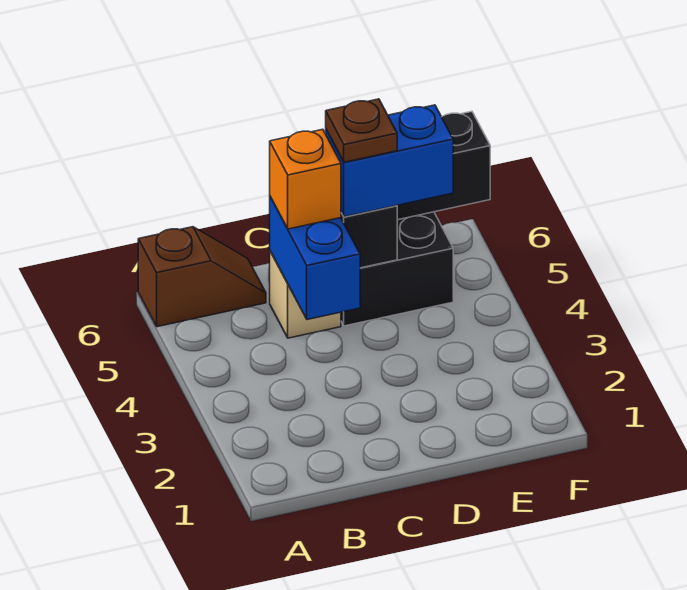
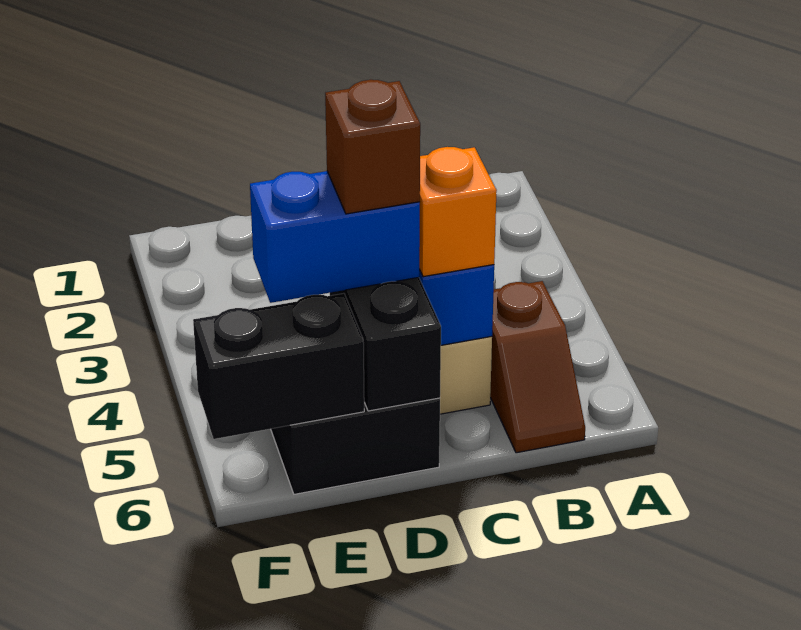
brown 1x2 slope [138,227,266,327] -> brown 1x2 slope turned to [490,281,585,453]
brown 1x1 plate [326,99,397,162] -> brown 1x1 brick [325,80,420,214]

